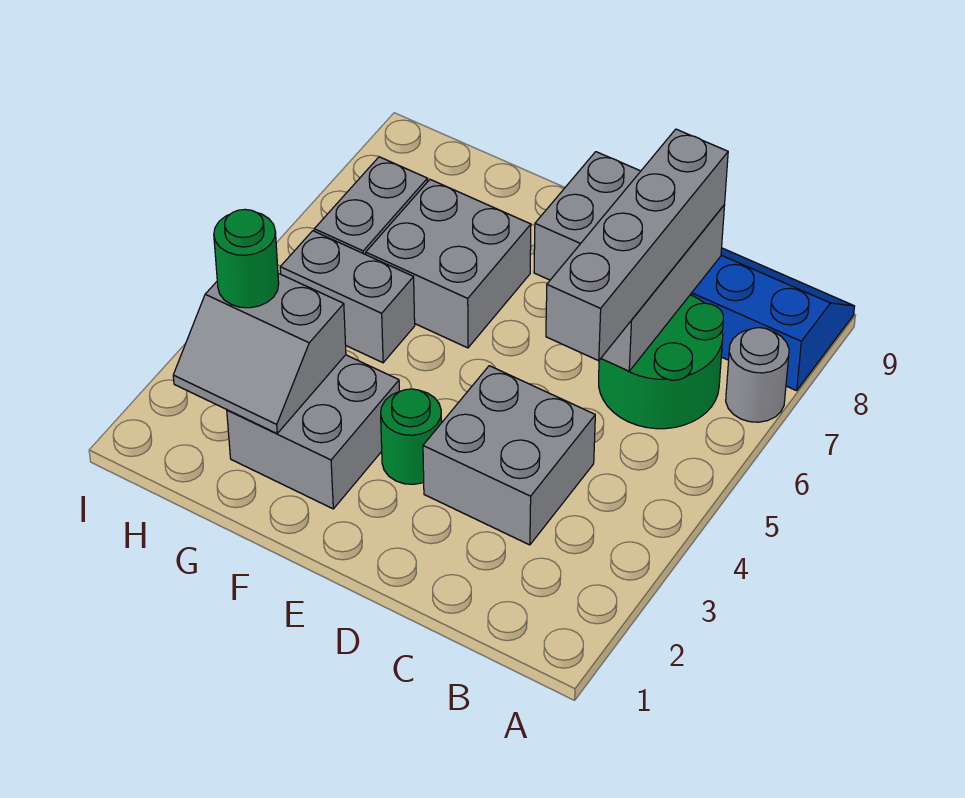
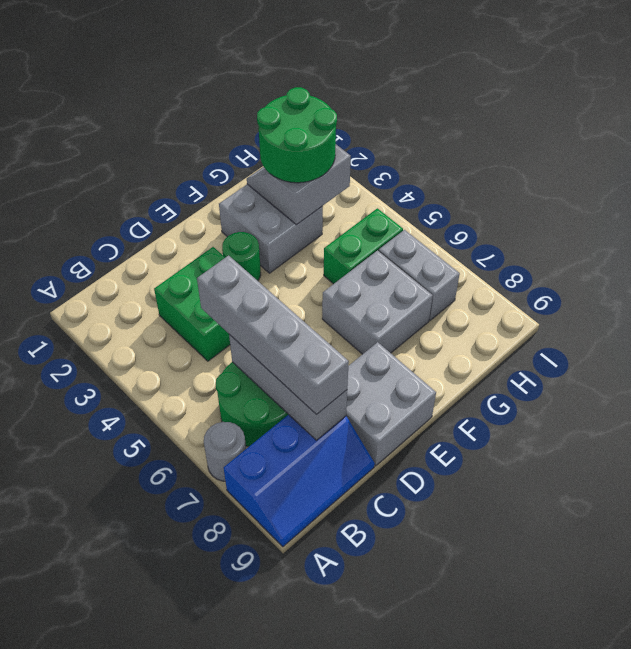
grey 2x2 brick [423,366,595,545] -> green 2x2 brick [154,247,230,361]
grey 1x2 brick [280,231,415,363] -> green 1x2 brick [324,208,403,284]
green 1x1 round brick [214,209,279,308] -> green 2x2 round brick [257,87,337,183]

